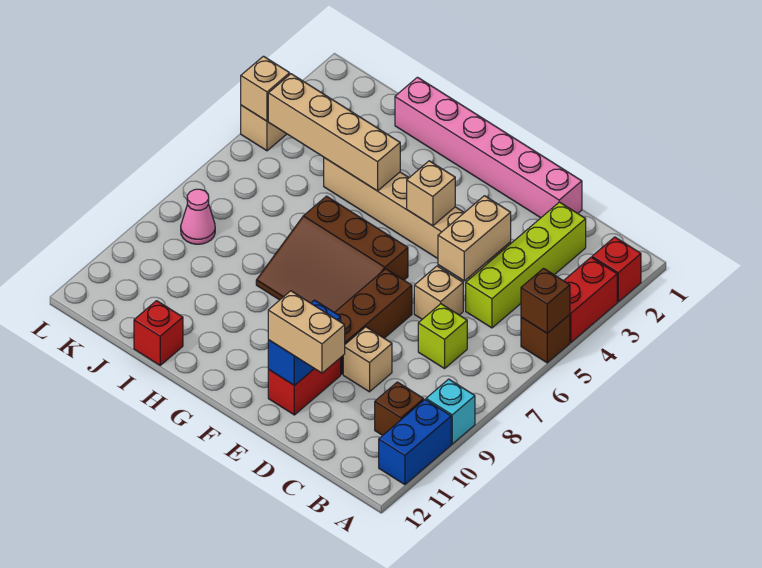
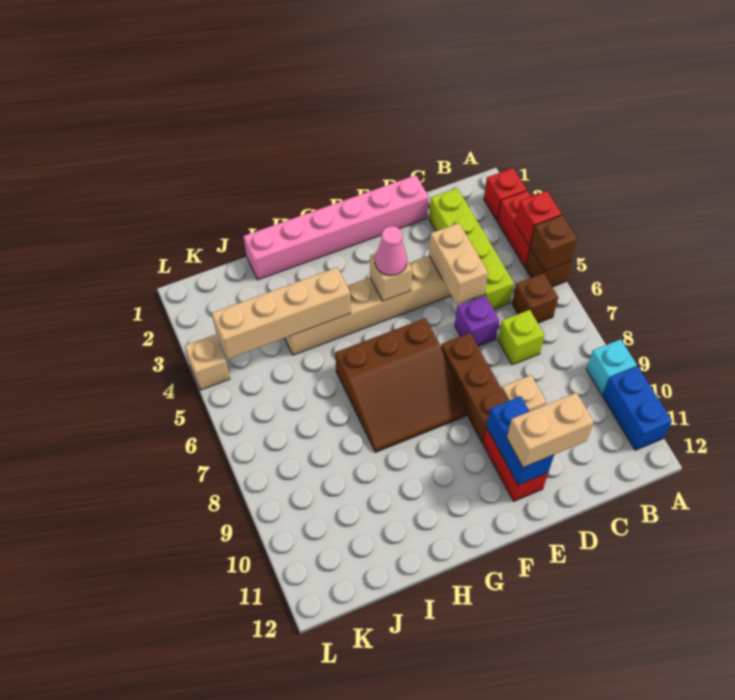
brown 1x1 brick [375,382,424,435] -> brown 1x1 brick moved to [512,273,558,323]
tan 1x1 brick [414,266,463,319] -> purple 1x1 brick [455,295,499,346]
red 1x1 brick [134,301,183,365] -> red 1x1 brick moved to [515,191,562,246]
pink 1x1 cone [181,189,215,244] -> pink 1x1 cone moved to [375,226,407,275]
tan 1x1 brick [241,56,290,121] -> none

